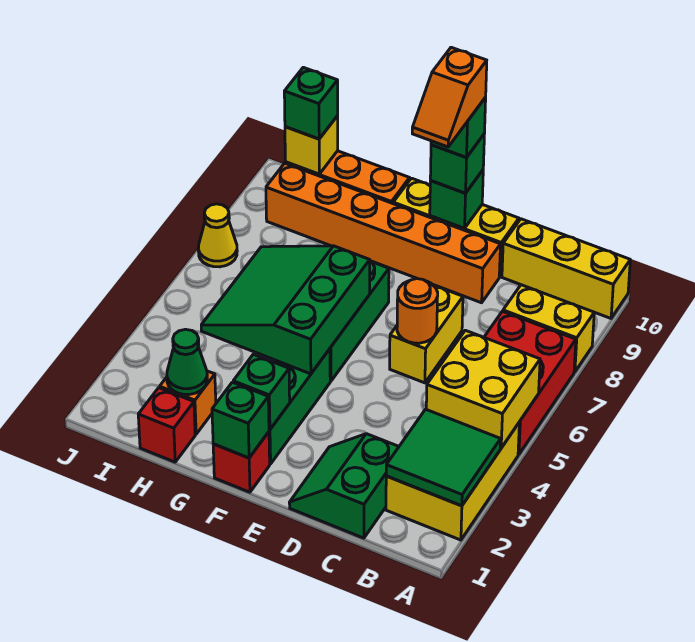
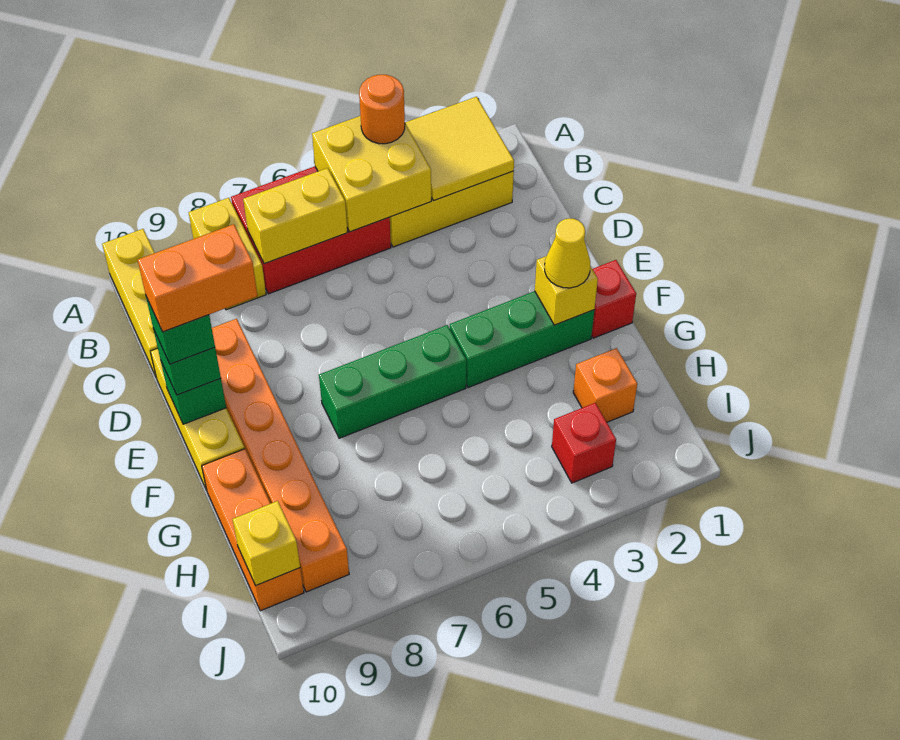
green 2x2 tile [386,409,501,506] -> yellow 2x2 tile [405,97,514,201]
green 2x2 slope [289,434,399,538] -> none
yellow 1x2 brick [390,285,463,383] -> yellow 1x2 brick moved to [243,168,347,264]
orange 1x1 round brick [397,279,438,343] -> orange 1x1 round brick moved to [359,75,405,144]
orange 1x2 slope [412,47,487,147] -> orange 1x2 brick [138,224,257,332]
green 1x1 brick [212,382,269,458] -> none
green 1x1 brick [233,354,290,430] -> yellow 1x1 brick [535,256,598,325]
green 3x3 slope [201,246,370,374] -> none
red 1x1 brick [138,388,195,462] -> red 1x1 brick moved to [552,403,616,483]
green 1x1 cone [167,329,207,395] -> none
green 1x1 brick [284,67,338,139] -> none
yellow 1x1 cone [198,204,237,267] -> yellow 1x1 cone moved to [545,218,590,288]

